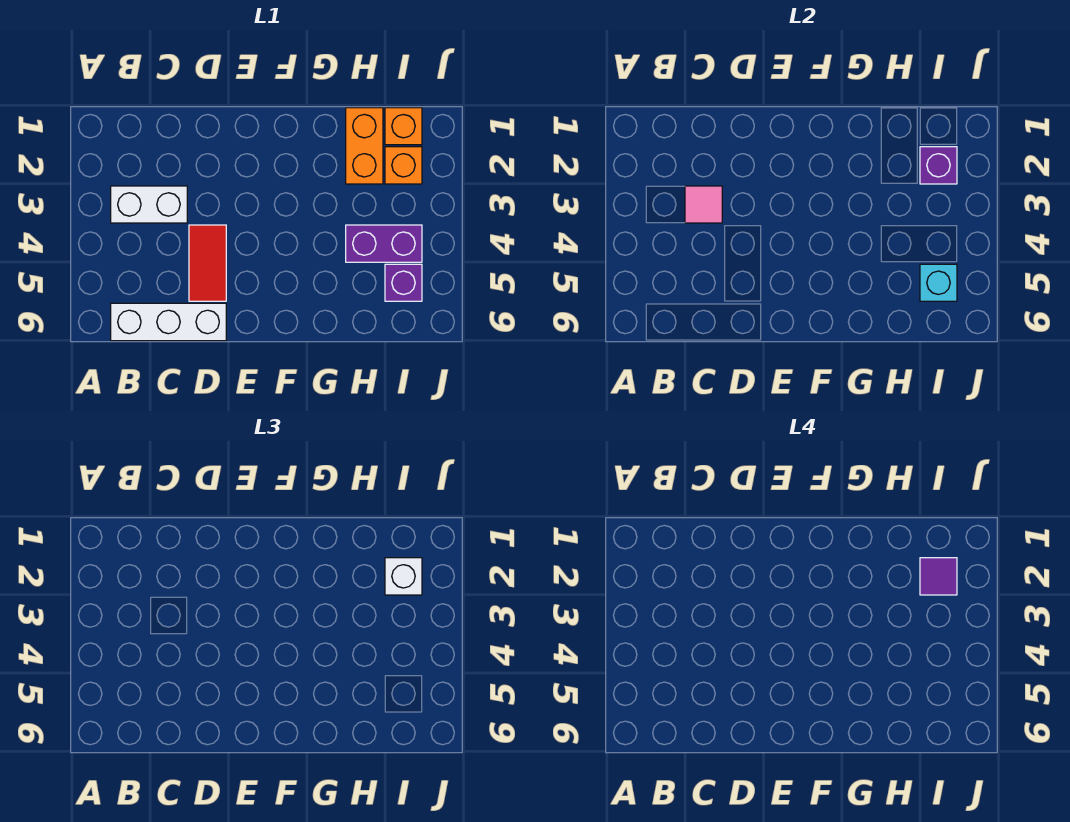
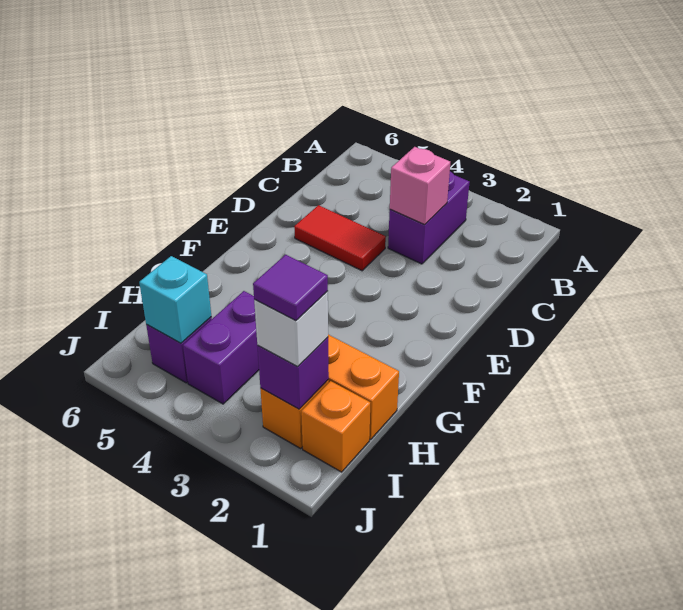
white 1x2 brick [111,186,187,223] -> purple 1x2 brick [388,172,470,264]
white 1x3 brick [111,303,226,341] -> none
pink 1x1 tile [685,186,722,223] -> pink 1x1 brick [390,147,450,225]

